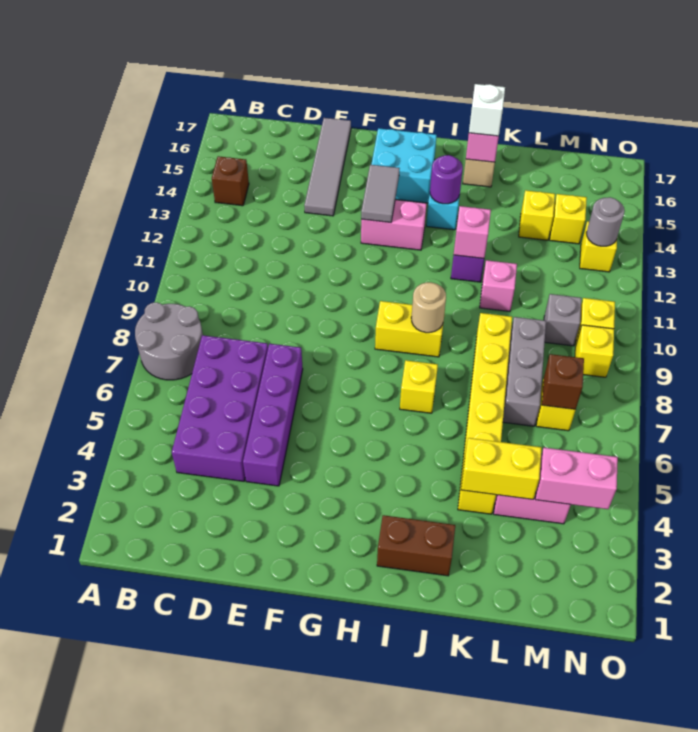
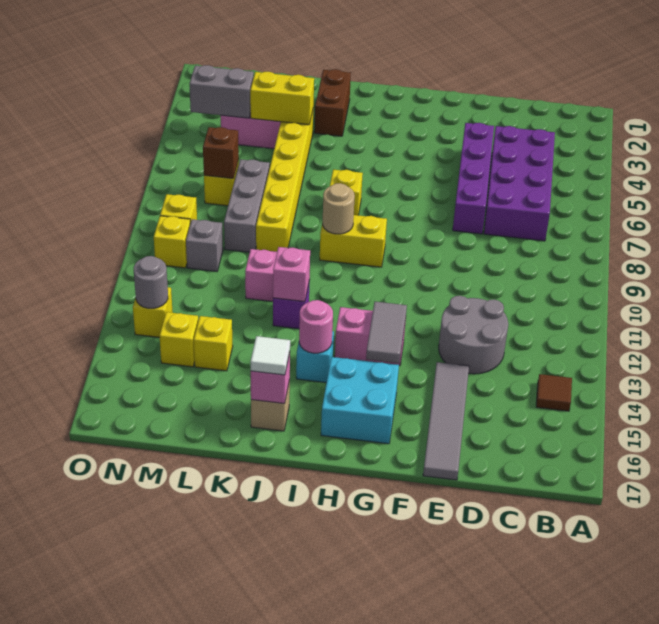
grey 2x2 round brick [135,302,203,380] -> grey 2x2 round brick moved to [439,296,508,374]
brown 1x1 brick [212,156,249,206] -> brown 1x1 tile [536,374,572,411]
brown 1x2 brick [377,515,455,576] -> brown 1x2 brick turned to [314,69,351,136]
purple 1x1 round brick [430,155,463,204] -> pink 1x1 round brick [299,300,333,353]
white 1x1 brick [469,84,505,136] -> white 1x1 tile [250,336,290,375]
pink 1x2 brick [535,448,618,509] -> grey 1x2 brick [189,65,254,118]

